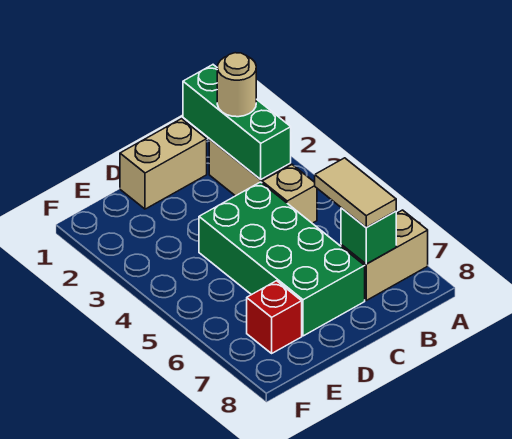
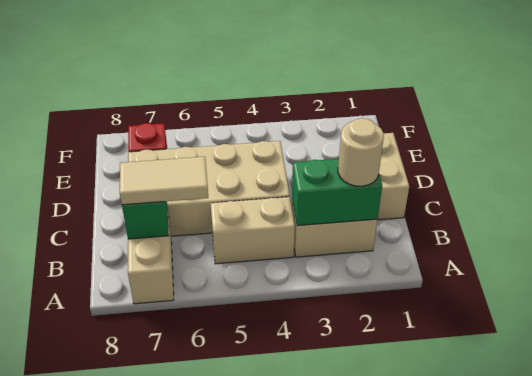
green 1x3 brick [183,65,291,179] -> green 1x2 brick [292,159,382,226]
tan 1x1 brick [262,165,317,223] -> tan 1x2 brick [211,197,295,264]
green 2x4 brick [199,182,365,336] -> tan 2x4 brick [128,141,290,236]

